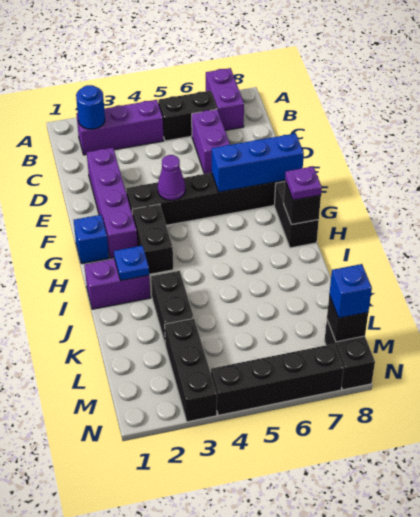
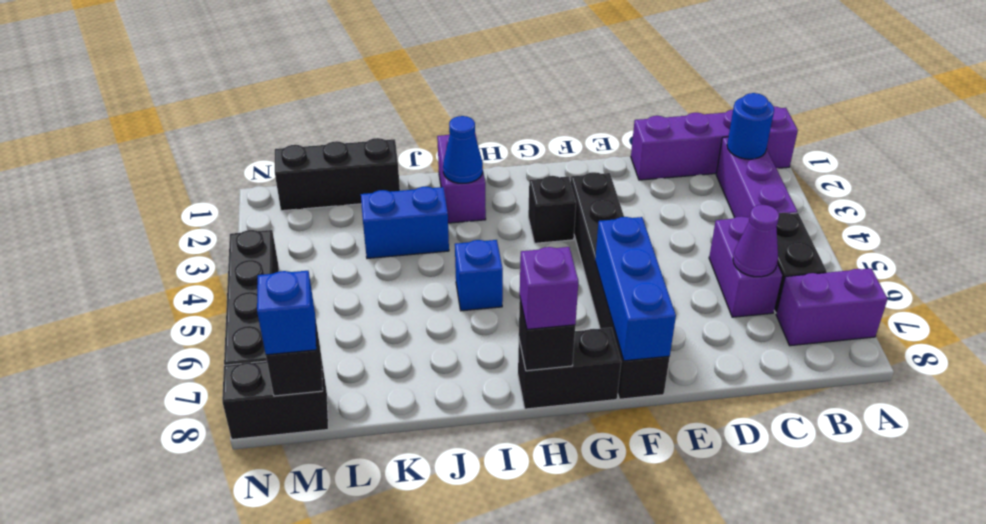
purple 1x2 brick [192,109,230,174] -> purple 1x2 brick turned to [709,216,782,317]
purple 1x4 brick [87,148,138,258] -> purple 1x4 brick moved to [631,106,798,180]
purple 1x1 cone [157,155,186,200] -> purple 1x1 cone moved to [733,205,779,277]
blue 1x1 brick [74,215,109,264] -> blue 1x1 brick moved to [455,240,503,311]
black 1x2 brick [132,204,173,274] -> black 1x1 brick [528,176,576,243]
purple 1x1 plate [285,167,322,200] -> purple 1x1 brick [520,247,579,330]
blue 1x1 plate [114,246,149,281] -> blue 1x1 cone [443,116,483,183]
black 1x2 brick [151,271,194,343] -> blue 1x2 brick [361,187,449,258]
black 1x3 brick [165,318,217,422] -> black 1x3 brick moved to [275,138,400,211]

